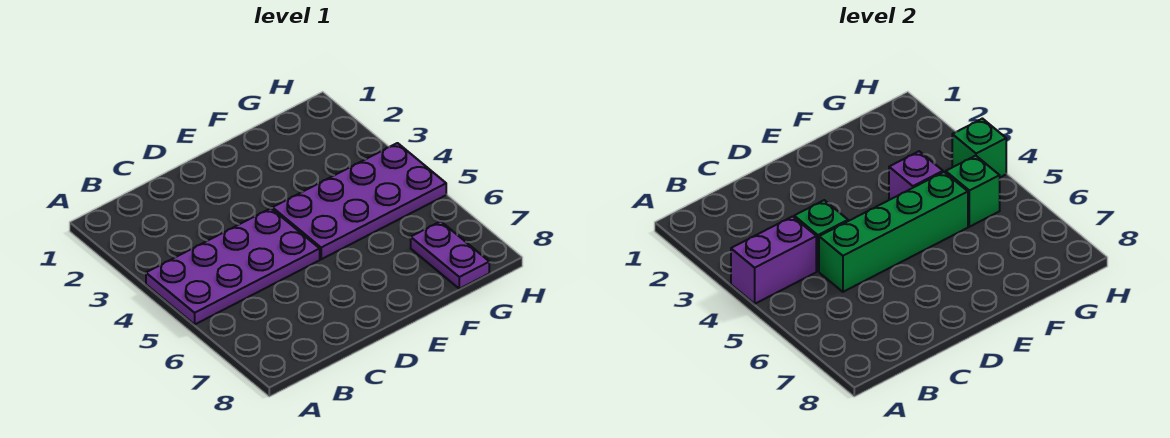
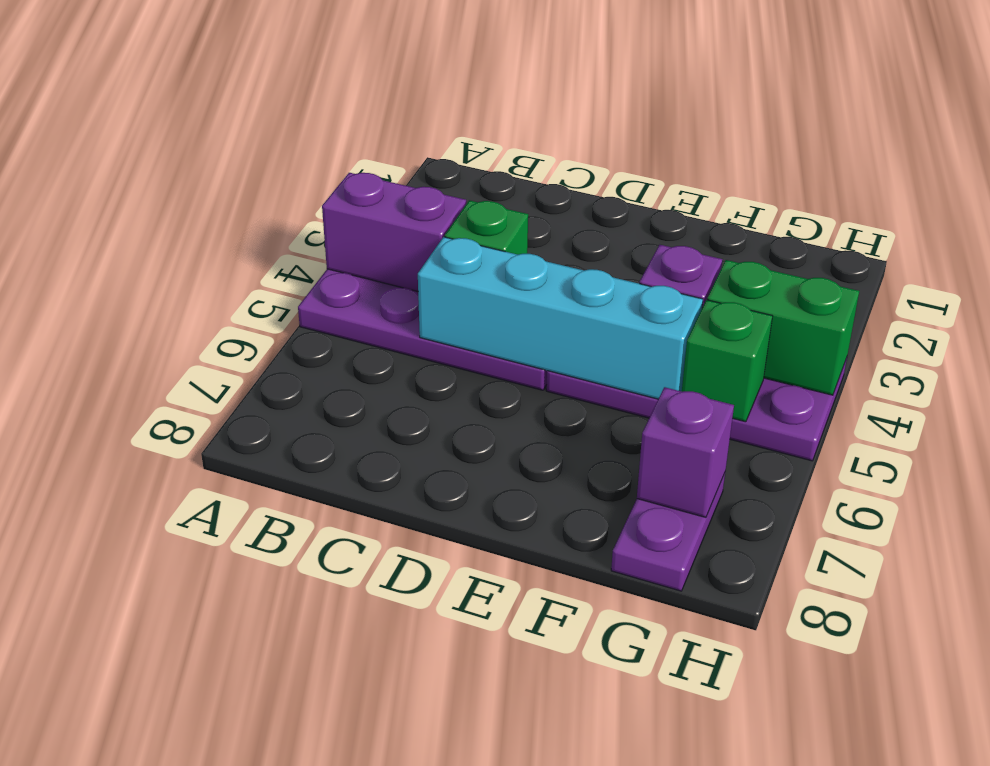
green 1x4 brick [819,172,968,292] -> cyan 1x4 brick [418,237,703,399]
none -> purple 1x1 brick [637,387,734,517]
green 1x1 brick [952,119,1006,177] -> green 1x2 brick [707,260,859,395]

